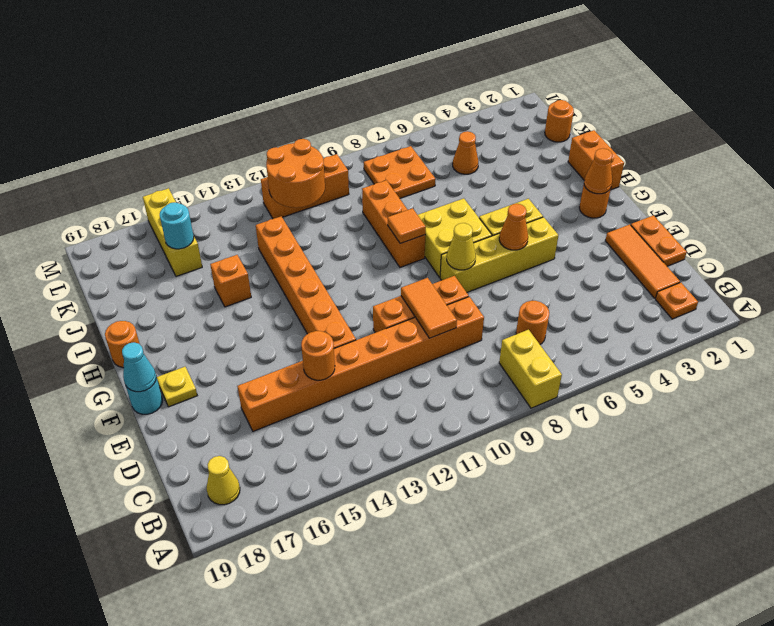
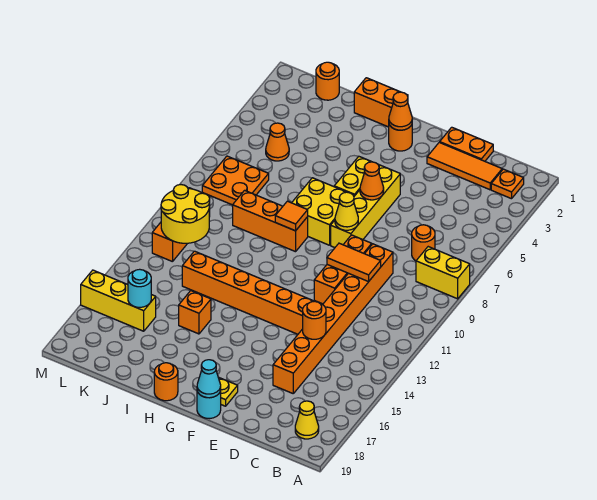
orange 2x2 round brick [266,139,325,208] -> yellow 2x2 round brick [161,185,210,243]

